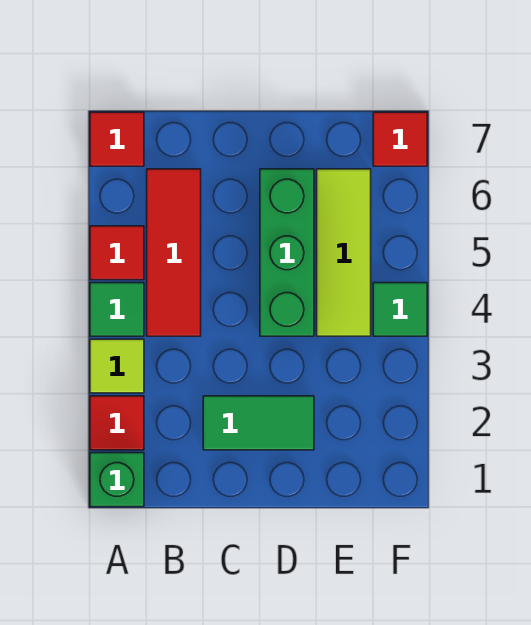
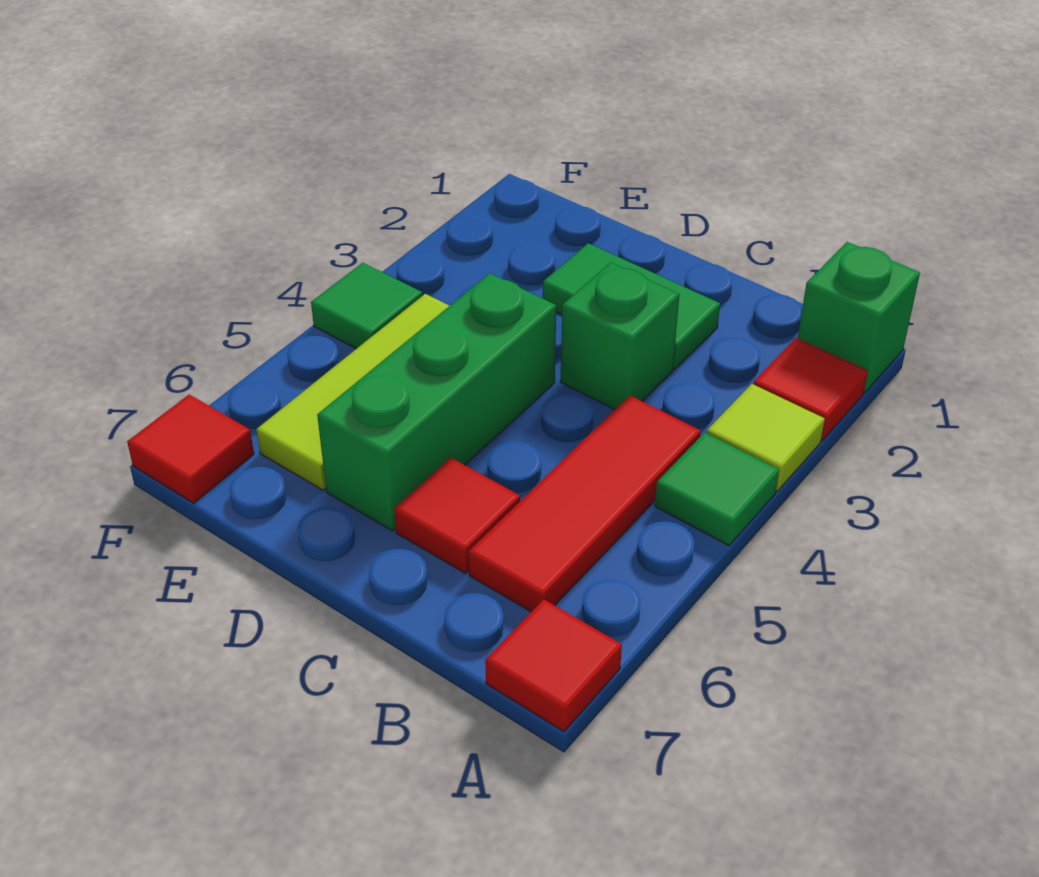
red 1x1 tile [90,226,144,280] -> red 1x1 tile moved to [394,458,520,573]
none -> green 1x1 brick [560,263,679,410]

